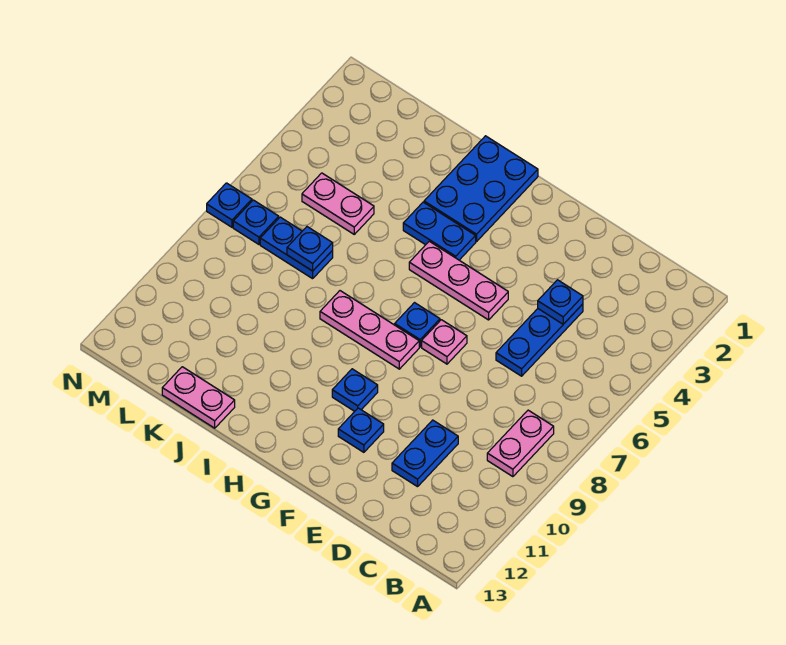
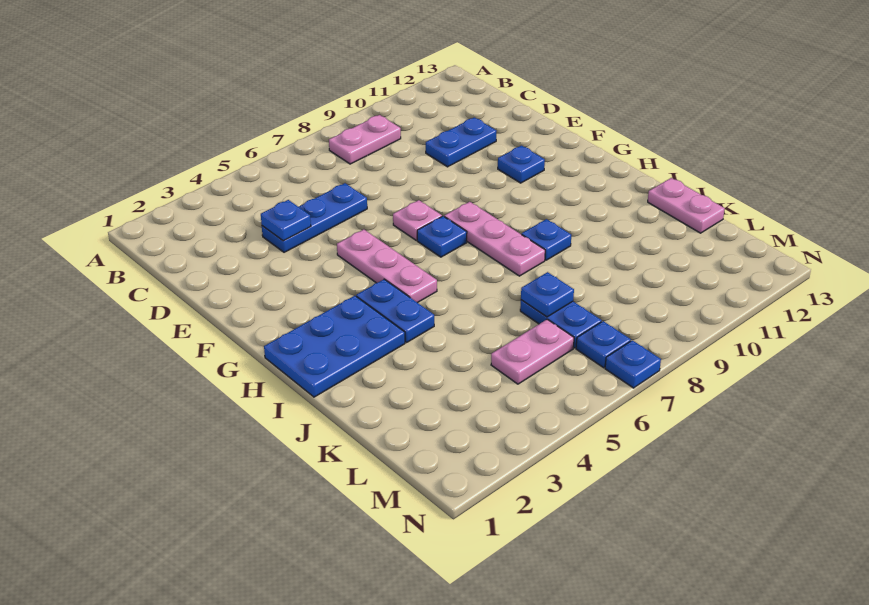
blue 1x1 plate [332,369,378,411] -> blue 1x1 plate moved to [522,219,571,260]
pink 1x2 plate [302,173,374,234] -> pink 1x2 plate turned to [491,319,574,384]

